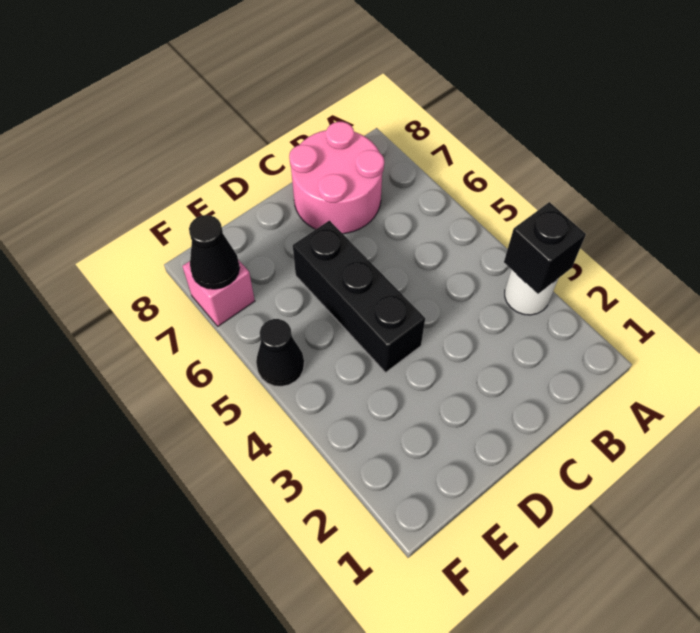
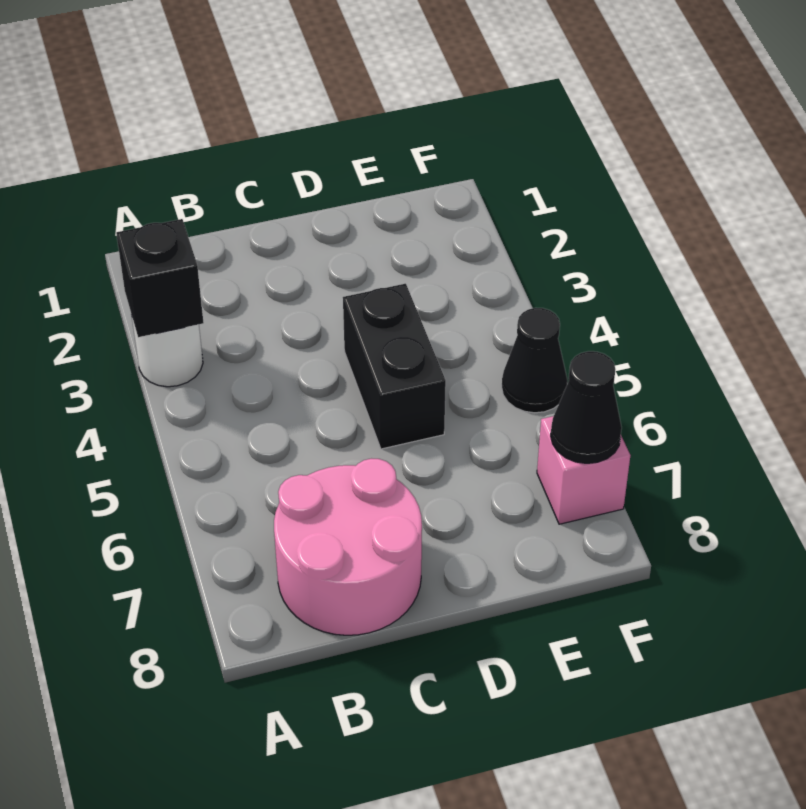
black 1x3 brick [293,221,425,372] -> black 1x2 brick [343,284,446,449]

